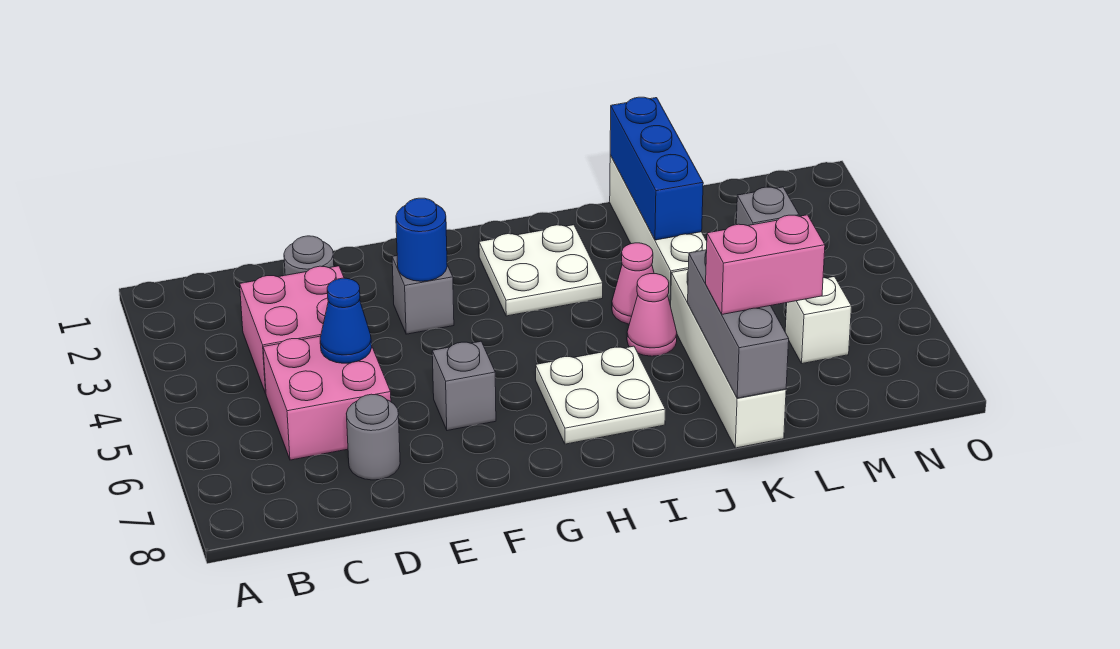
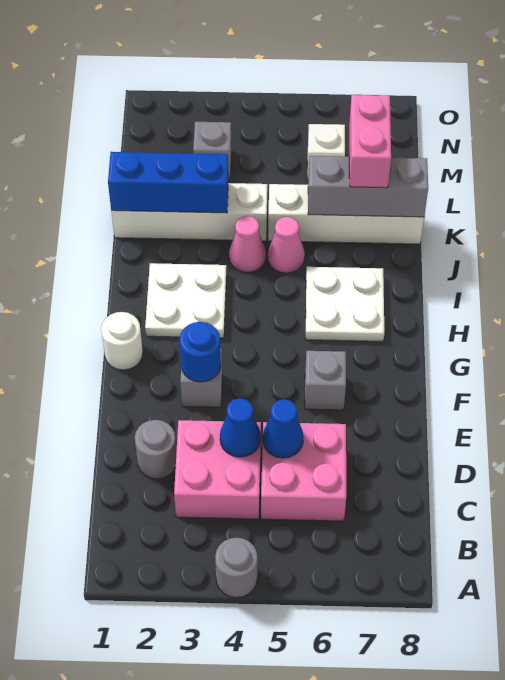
none -> blue 1x1 cone [220,398,261,457]
grey 1x1 round brick [346,394,400,480] -> grey 1x1 round brick moved to [215,538,257,598]
none -> white 1x1 round brick [101,312,143,370]

